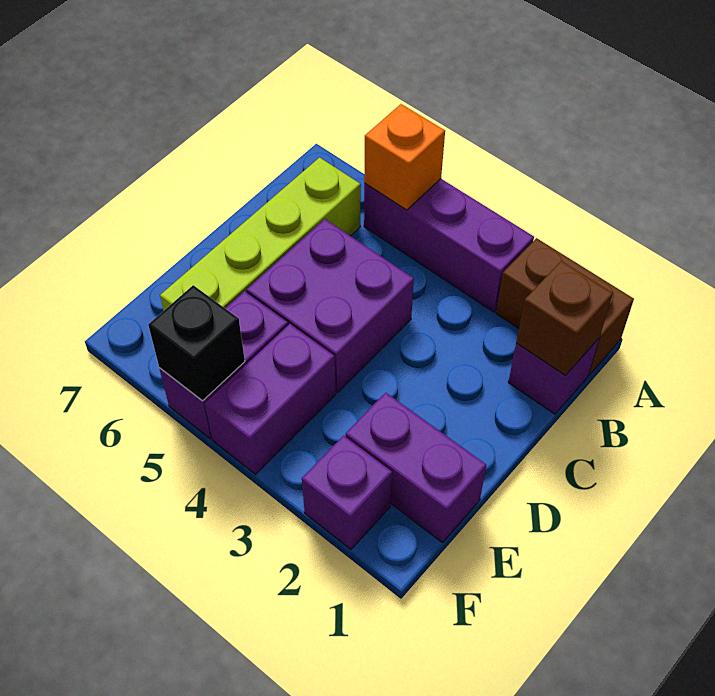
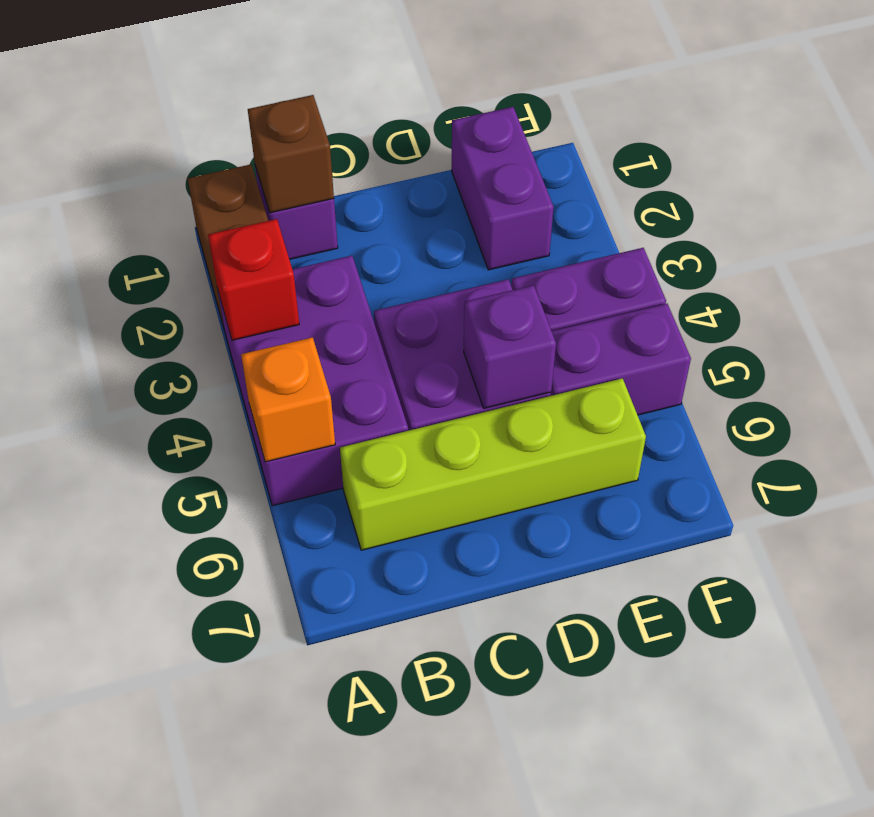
purple 1x3 brick [364,179,534,312] -> purple 2x3 brick [217,256,408,506]
none -> red 1x1 brick [208,219,299,340]
purple 1x1 brick [302,436,392,549] -> purple 1x1 brick moved to [464,285,556,408]
black 1x1 brick [148,285,245,401] -> none

